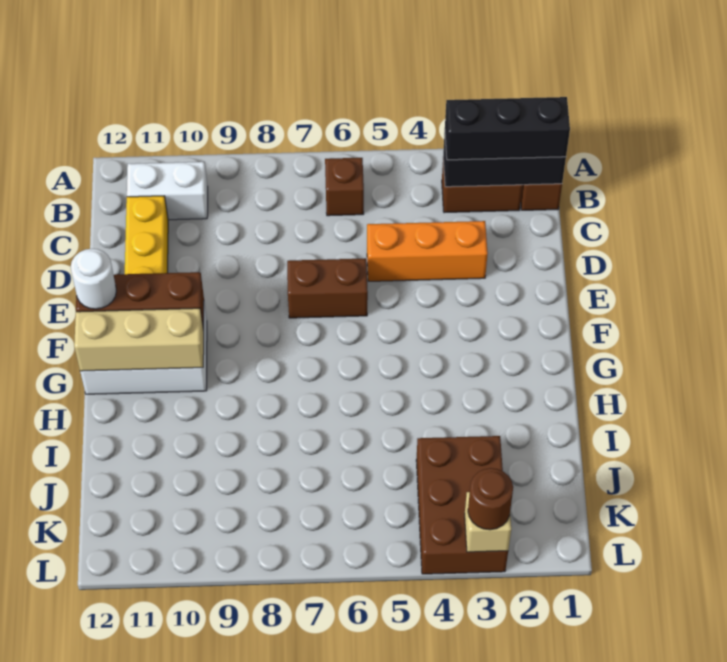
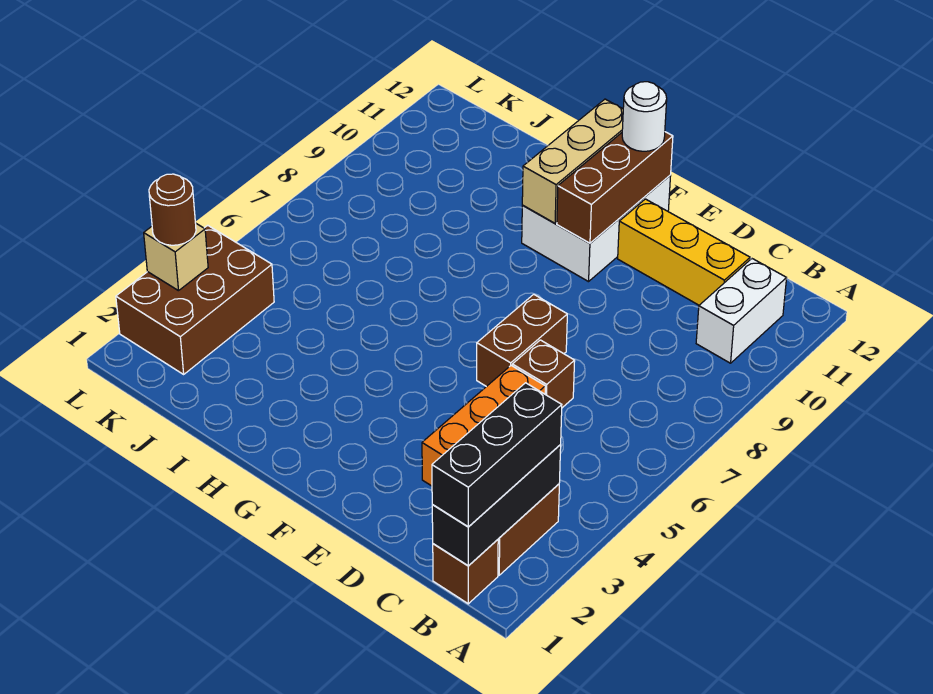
brown 1x1 brick [325,158,364,216] -> brown 1x1 brick moved to [512,340,575,408]
brown 2x3 brick [416,436,508,574] -> brown 2x3 brick turned to [116,225,274,374]

